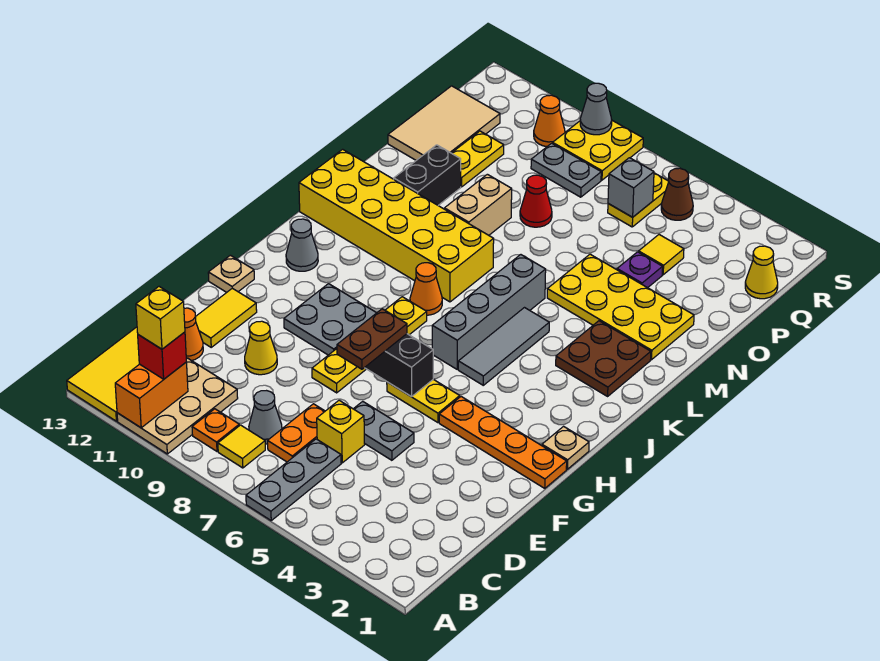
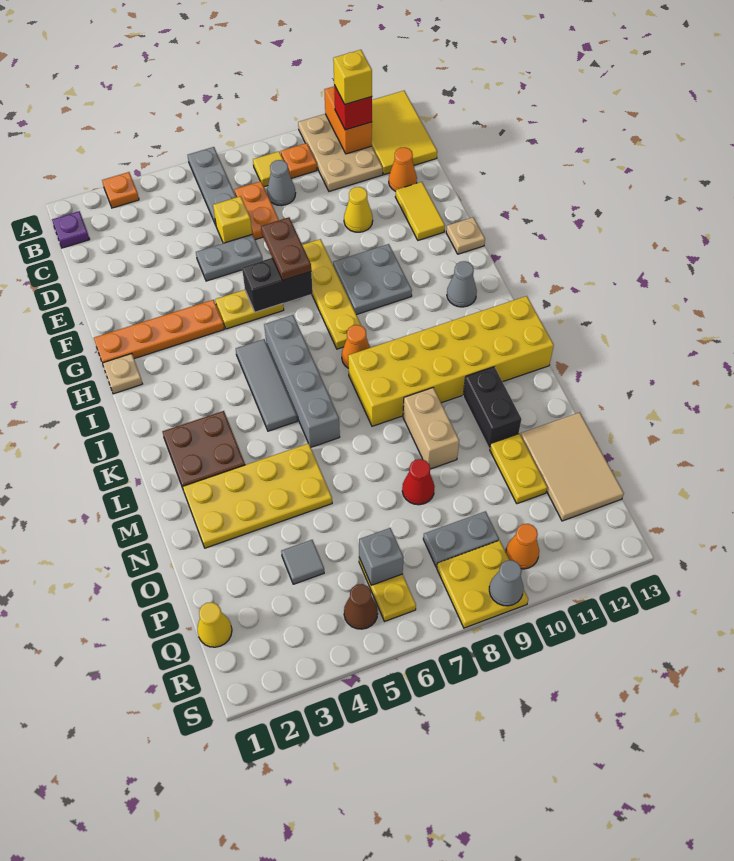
none -> orange 1x1 plate [102,172,139,208]
purple 1x1 plate [617,252,663,288] -> purple 1x1 plate moved to [52,211,90,248]
yellow 1x1 tile [639,235,684,275] -> grey 1x1 tile [281,540,324,584]

